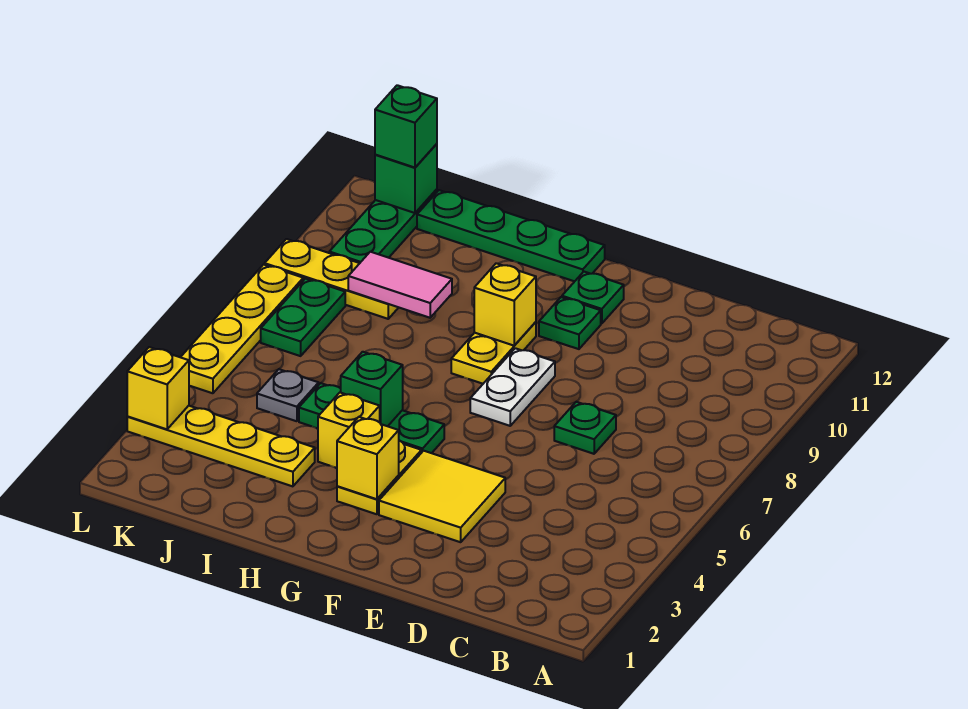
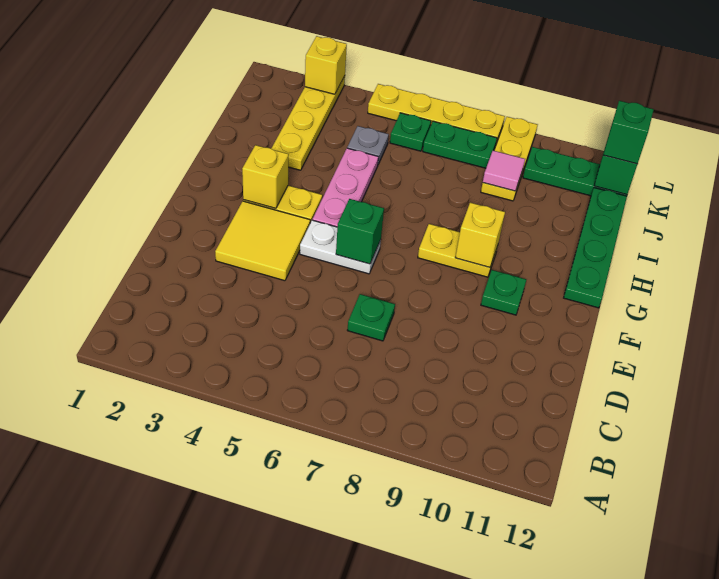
white 1x2 plate [470,348,555,426] -> white 1x2 plate moved to [300,220,381,274]
green 1x1 plate [562,272,624,324] -> green 1x1 plate moved to [390,113,431,151]
green 1x3 plate [299,383,444,453] -> pink 1x3 plate [313,148,378,227]
yellow 1x1 brick [318,392,380,468] -> none
green 1x1 brick [341,352,403,426] -> green 1x1 brick moved to [336,199,384,264]
pink 1x2 tile [348,252,452,318] -> pink 1x1 tile [483,151,525,191]

